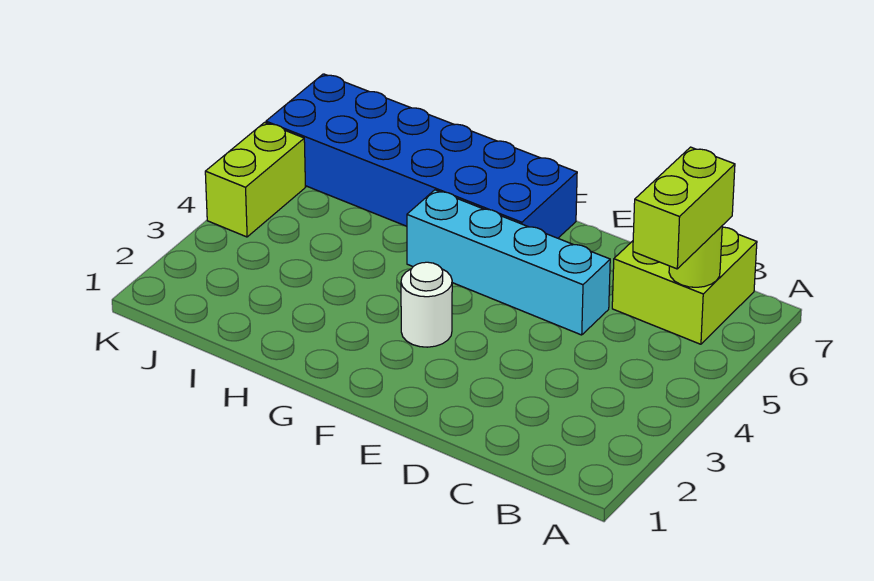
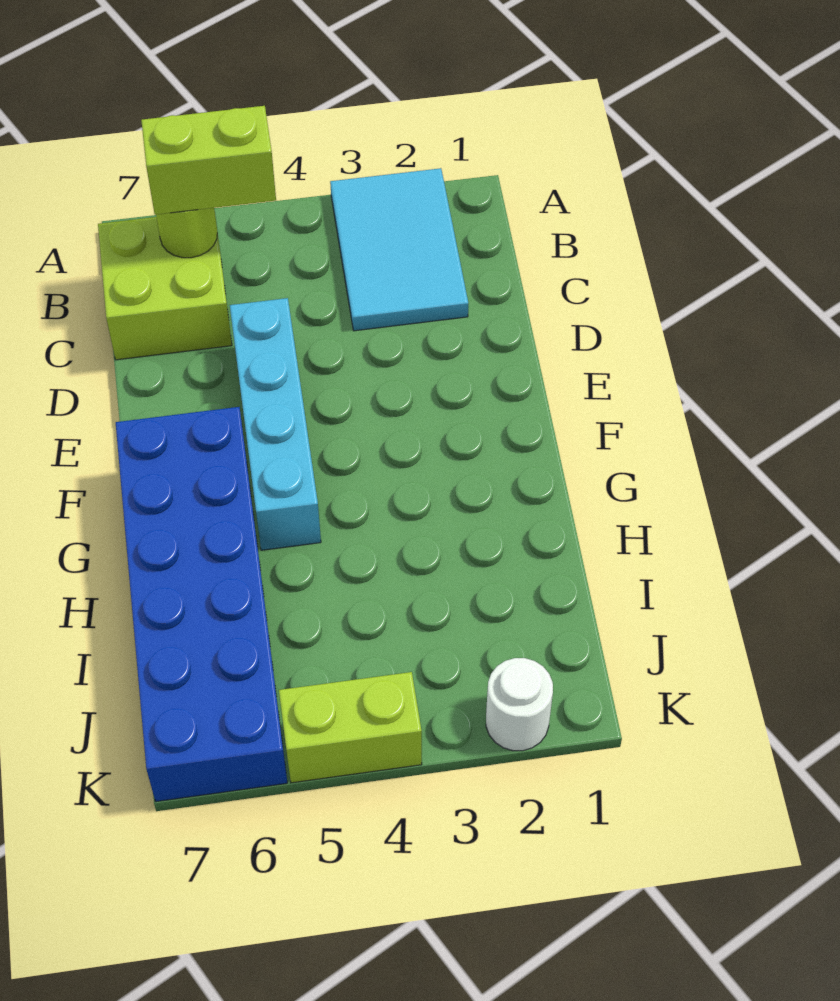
none -> cyan 2x3 tile [330,168,468,331]
white 1x1 round brick [401,262,452,347] -> white 1x1 round brick moved to [486,658,553,751]

